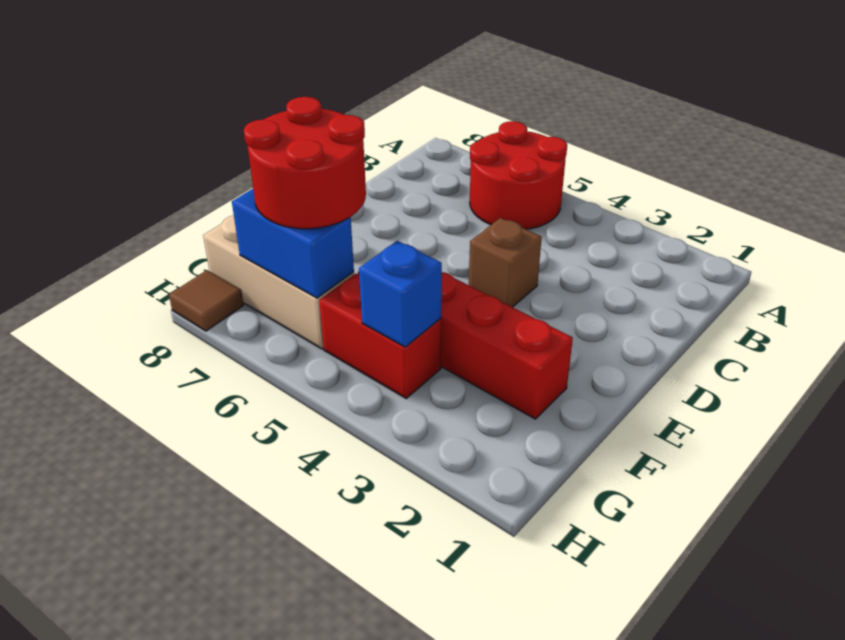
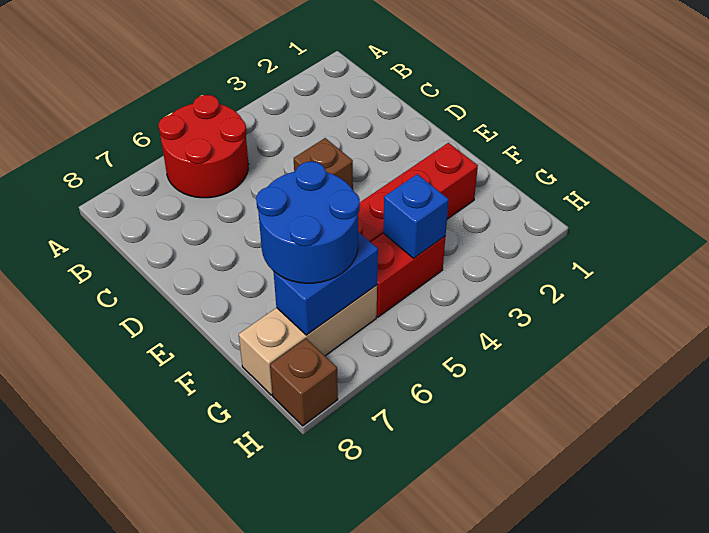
red 2x2 round brick [244,97,366,229] -> blue 2x2 round brick [256,162,360,283]
brown 1x1 tile [169,270,244,331] -> brown 1x1 brick [270,339,338,426]

